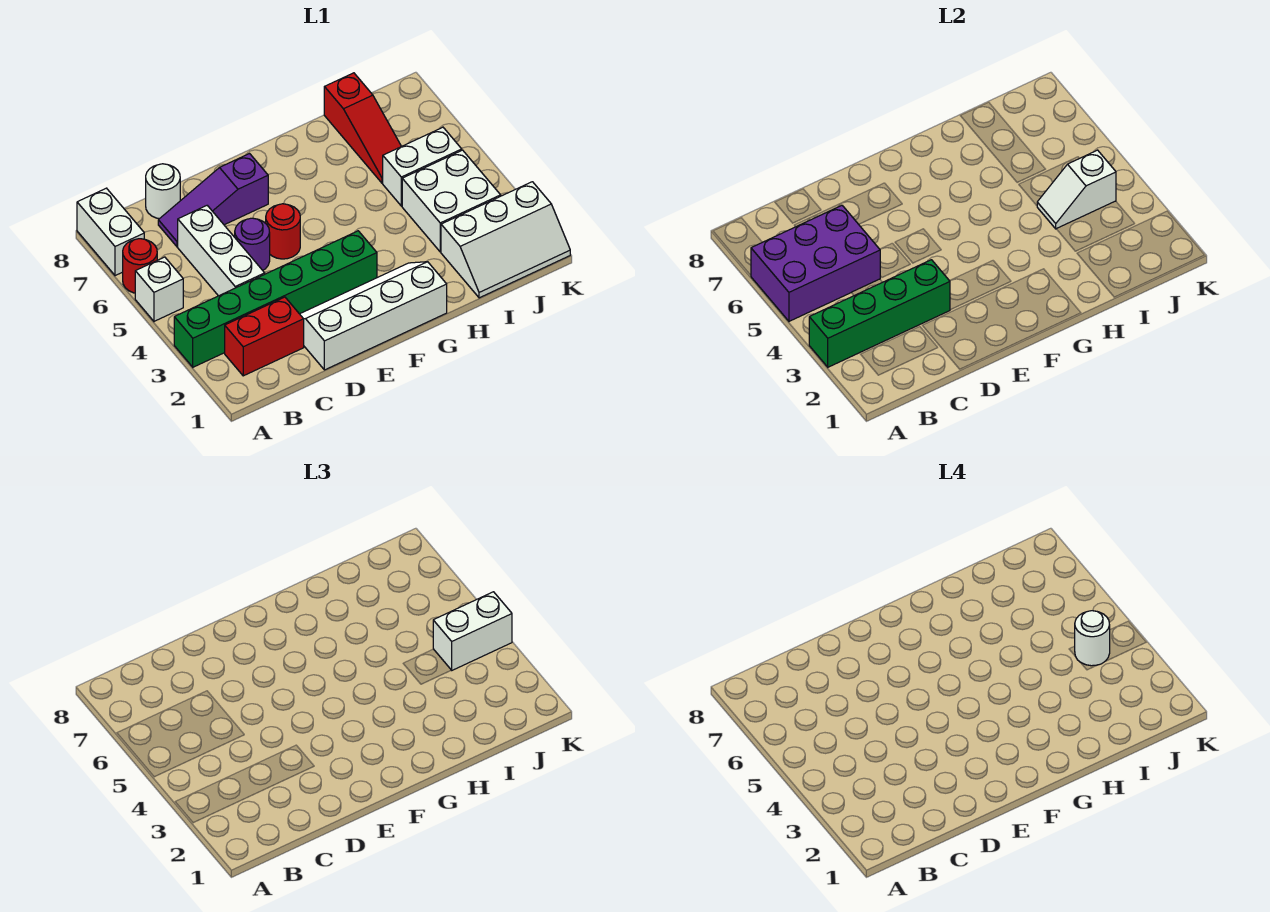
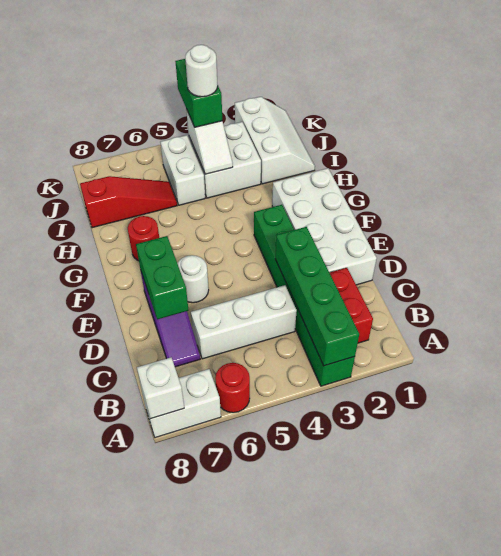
white 1x1 brick [135,257,183,321] -> white 1x1 brick moved to [137,357,184,419]
purple 2x3 brick [751,206,880,321] -> none
white 1x1 round brick [146,164,180,219] -> white 1x1 round brick moved to [177,255,209,303]
white 2x4 slope [300,262,447,370] -> white 2x4 brick [272,168,377,285]
purple 1x1 round brick [235,218,270,270] -> none
none -> green 1x2 brick [136,236,188,319]
red 1x1 round brick [266,204,300,259] -> red 1x1 round brick moved to [128,216,159,261]
white 1x2 brick [433,592,512,670] -> green 1x2 brick [175,59,222,127]

